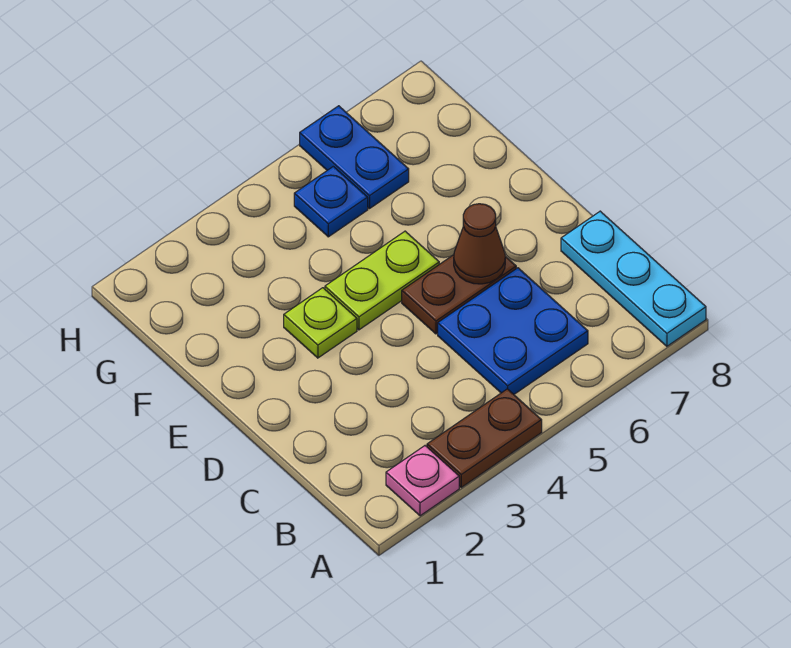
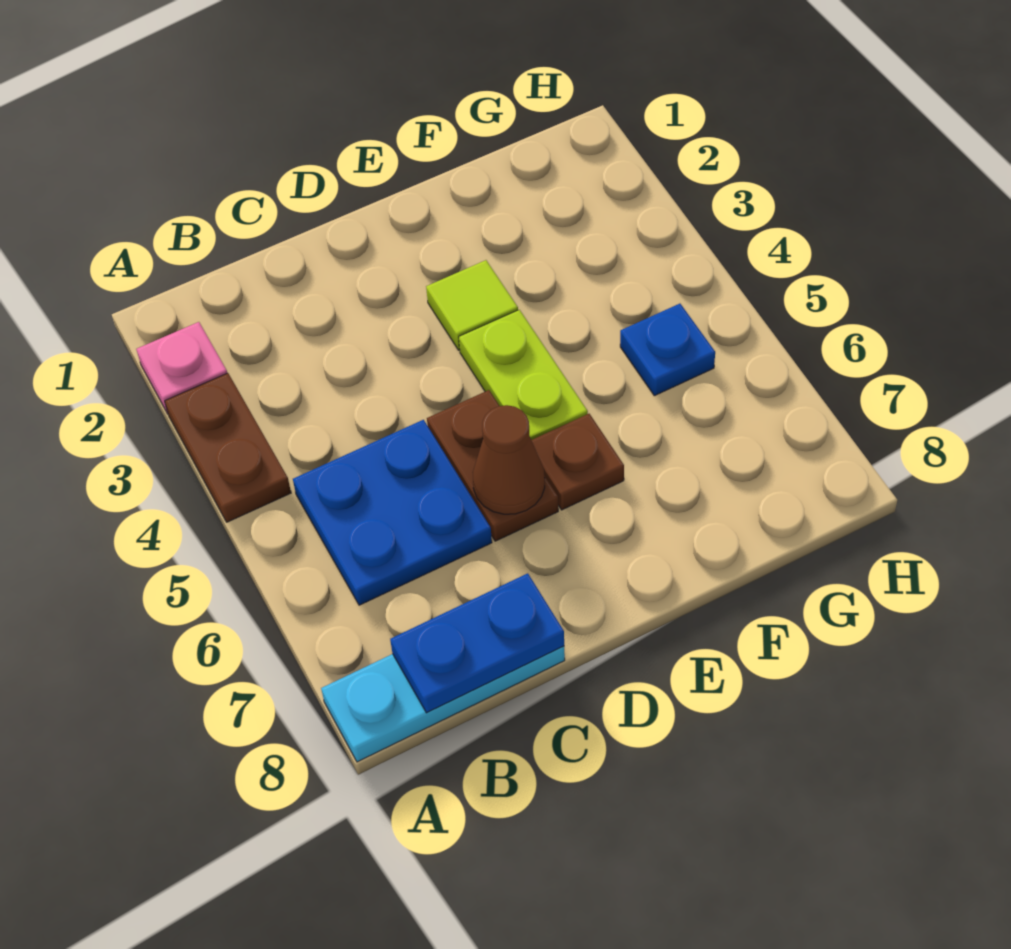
lime 1x1 plate [284,288,357,358] -> lime 1x1 tile [426,260,518,350]
none -> brown 1x1 plate [531,414,624,510]
blue 1x2 plate [300,106,409,209] -> blue 1x2 plate moved to [390,573,564,713]

